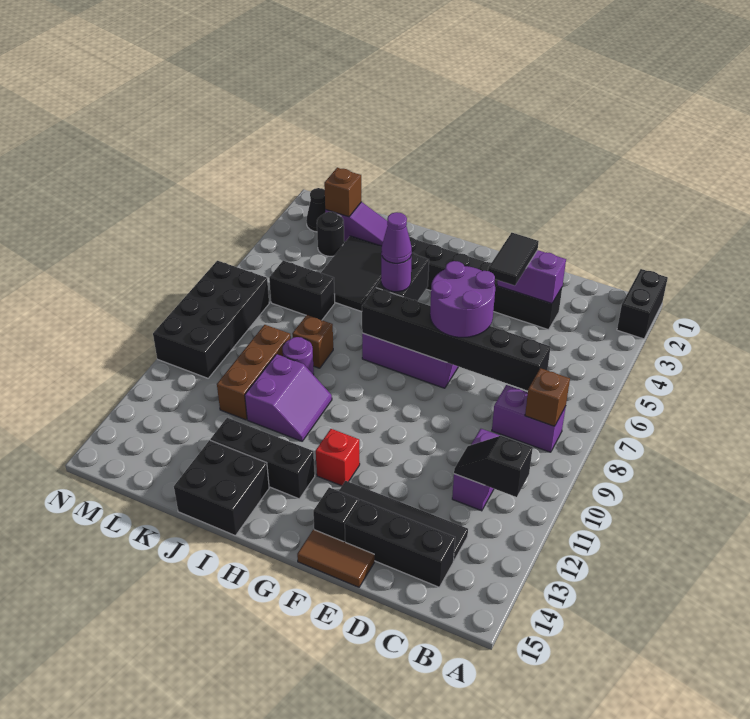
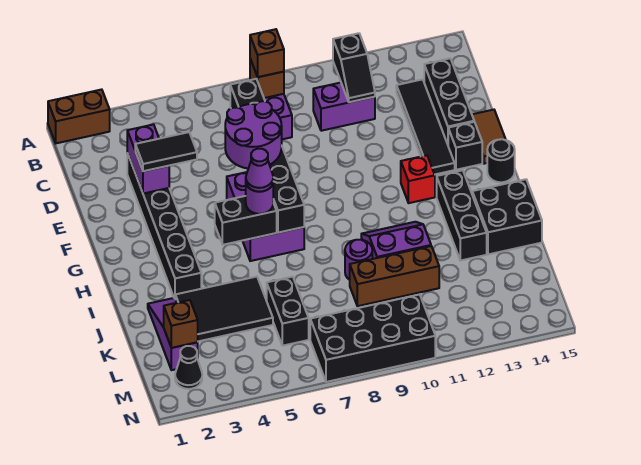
black 1x2 brick [617,269,668,339] -> brown 1x2 brick [48,89,110,143]
brown 1x1 brick [292,315,333,368] -> brown 1x1 brick moved to [250,29,284,77]
black 1x1 round brick [317,212,344,256] -> black 1x1 round brick moved to [487,139,515,182]

